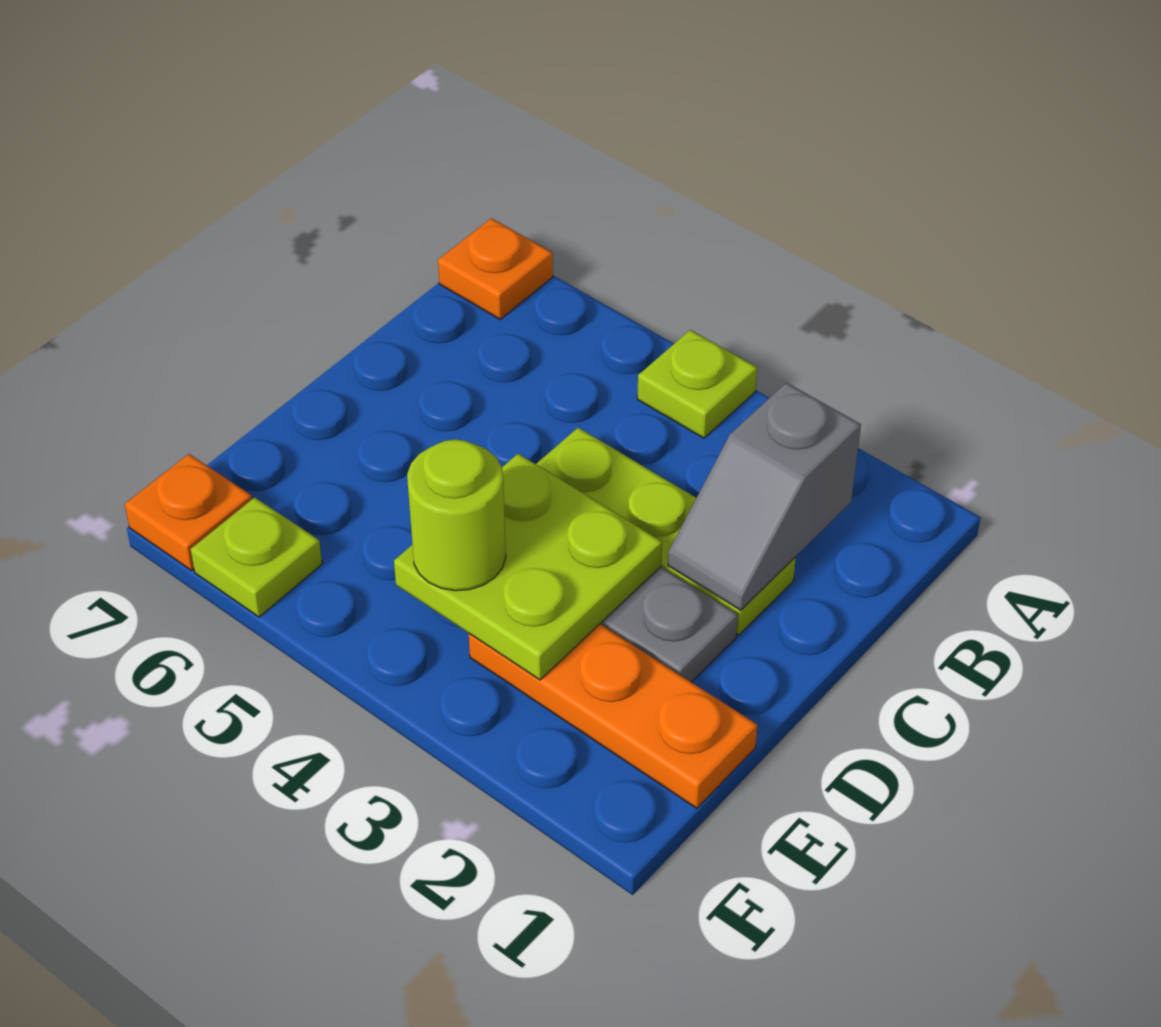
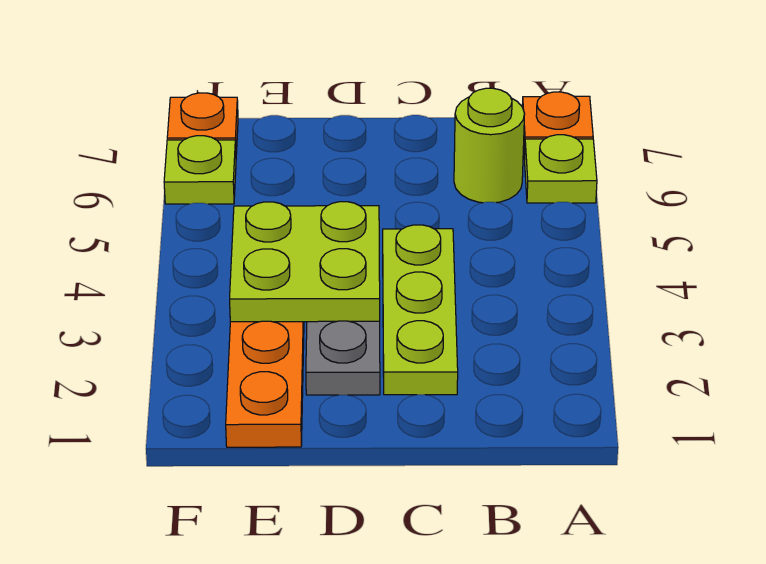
lime 1x1 plate [637,330,757,438] -> lime 1x1 plate moved to [525,135,597,203]
grey 1x2 slope [668,383,861,610] -> none
lime 1x1 round brick [407,439,506,591] -> lime 1x1 round brick moved to [454,88,525,203]

